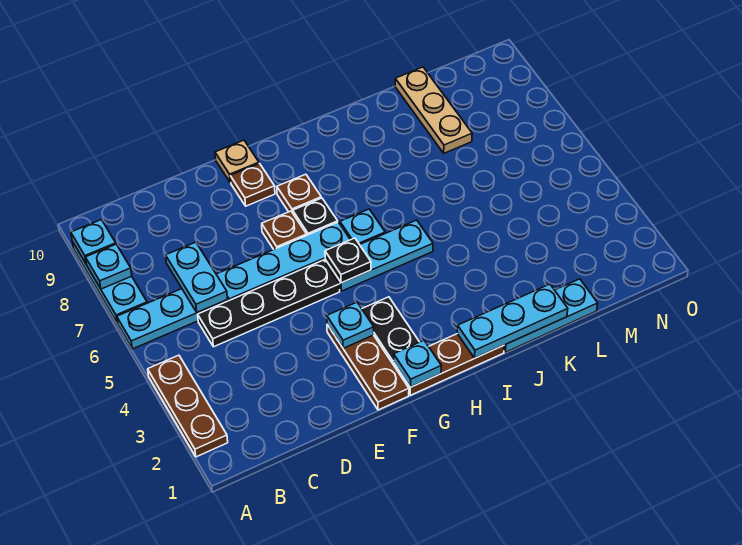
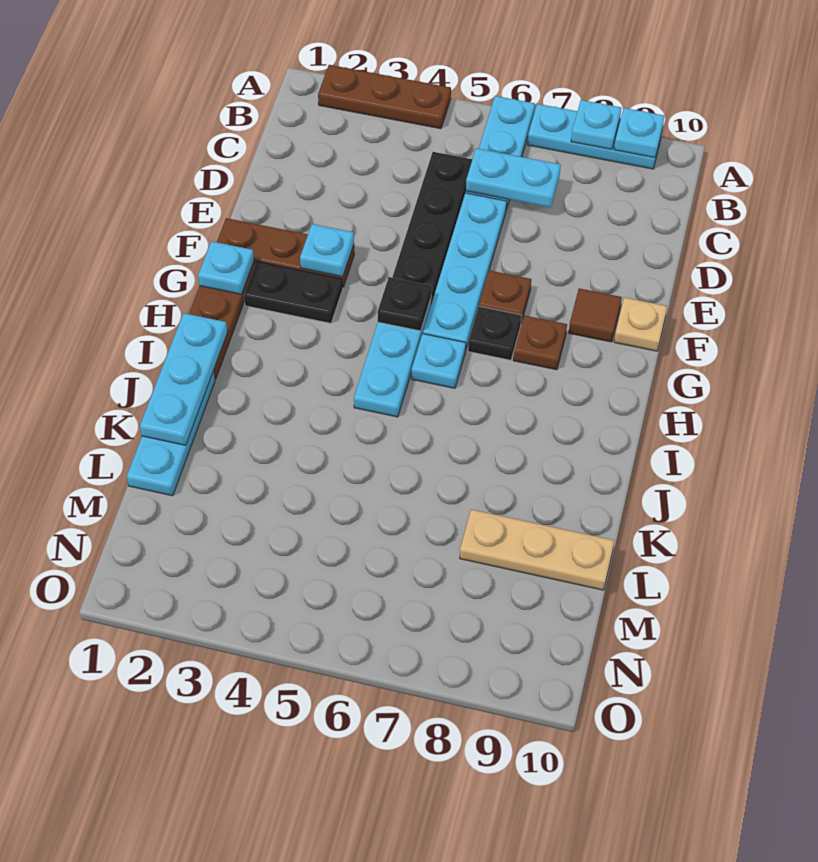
brown 1x1 plate [230,164,275,206] -> brown 1x1 tile [569,288,622,342]

